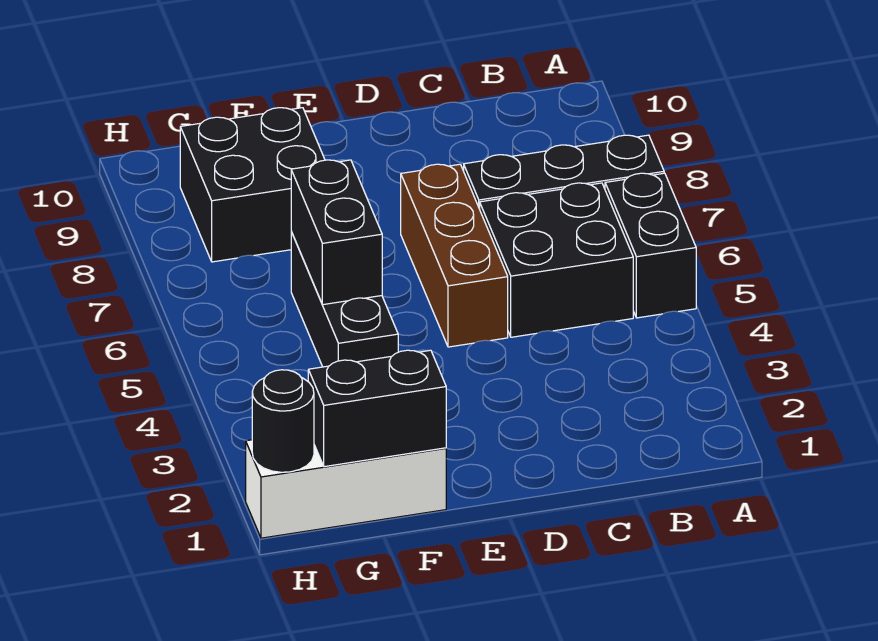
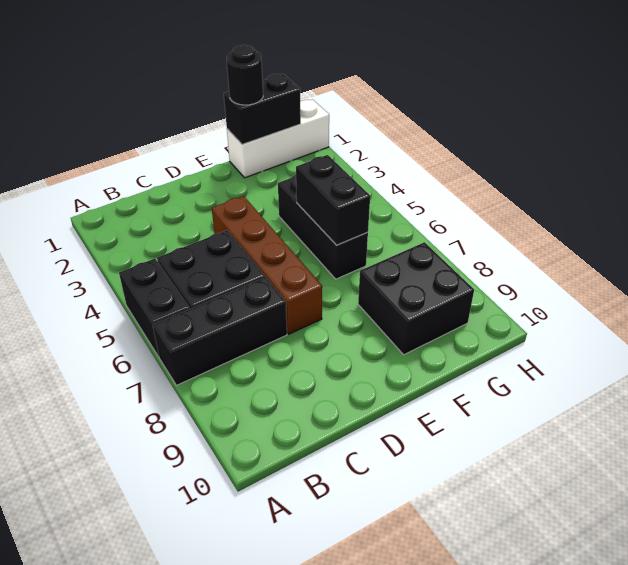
brown 1x3 brick [401,164,508,347] -> brown 1x4 brick [212,196,322,334]
black 1x1 round brick [252,370,314,472] -> black 1x1 round brick moved to [227,45,263,105]

